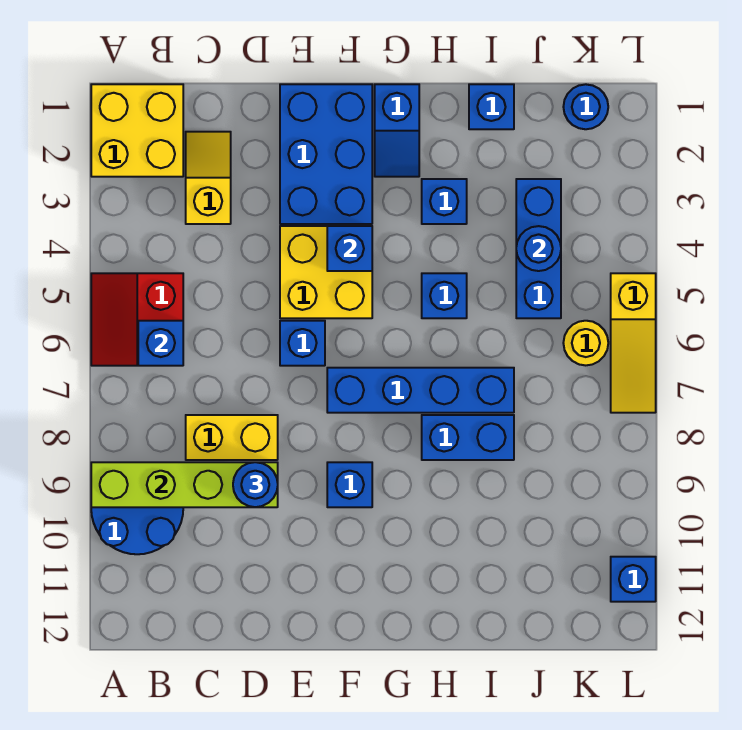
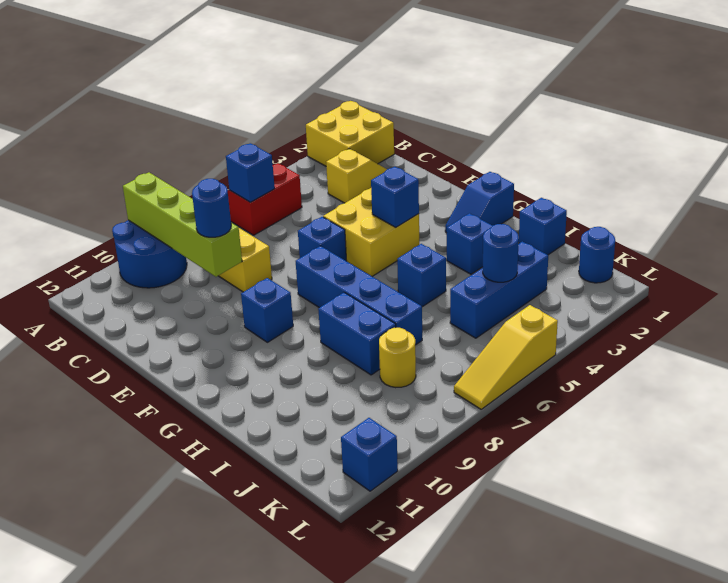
blue 2x3 brick [280,84,372,224] -> none
yellow 1x1 round brick [563,321,608,365] -> yellow 1x1 round brick moved to [379,328,416,388]

